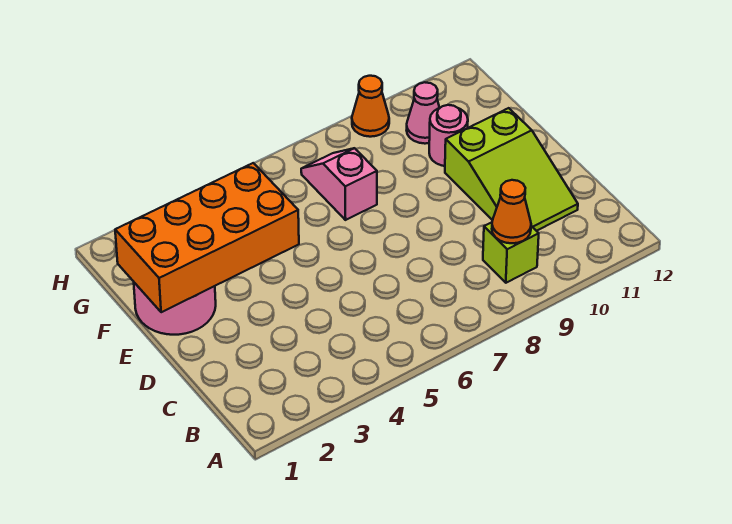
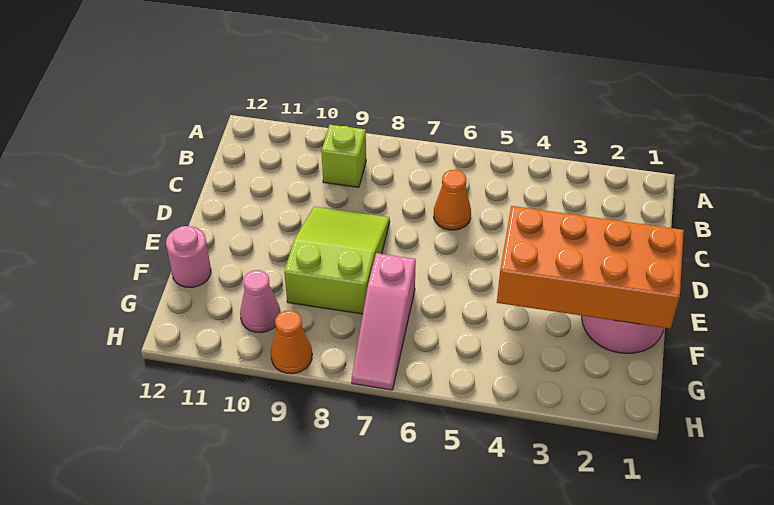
orange 1x1 cone [492,180,531,243] -> orange 1x1 cone moved to [434,170,471,230]
lime 2x3 slope [445,108,578,231] -> lime 2x3 slope moved to [284,207,390,314]
pink 1x2 slope [301,148,377,220] -> pink 1x3 slope [352,253,416,390]
pink 1x1 round brick [429,105,468,166] -> pink 1x1 round brick moved to [166,226,211,287]

